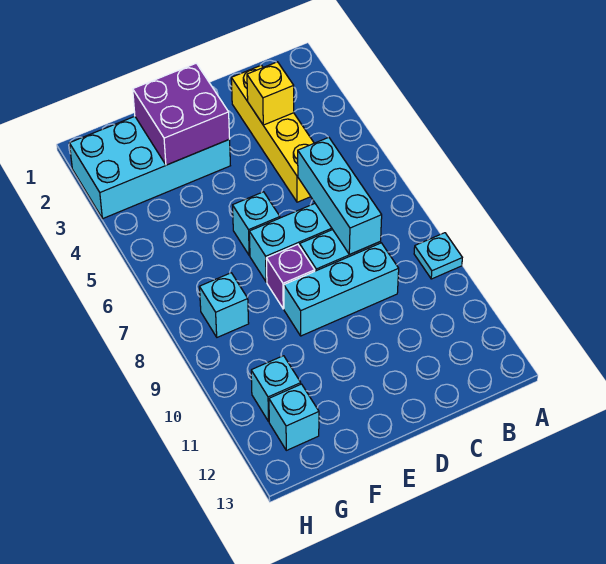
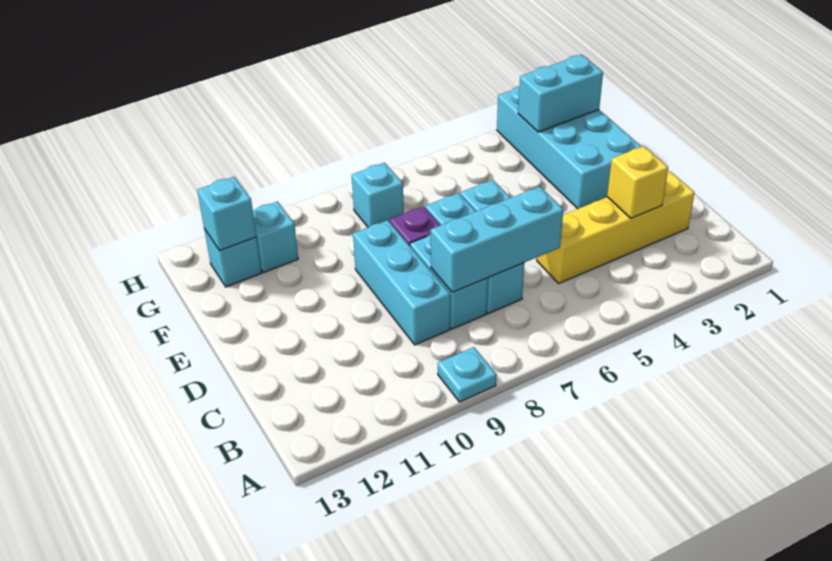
purple 2x2 brick [133,63,230,165] -> none
none -> cyan 1x2 brick [518,55,603,132]
none -> cyan 1x1 brick [197,177,256,251]

